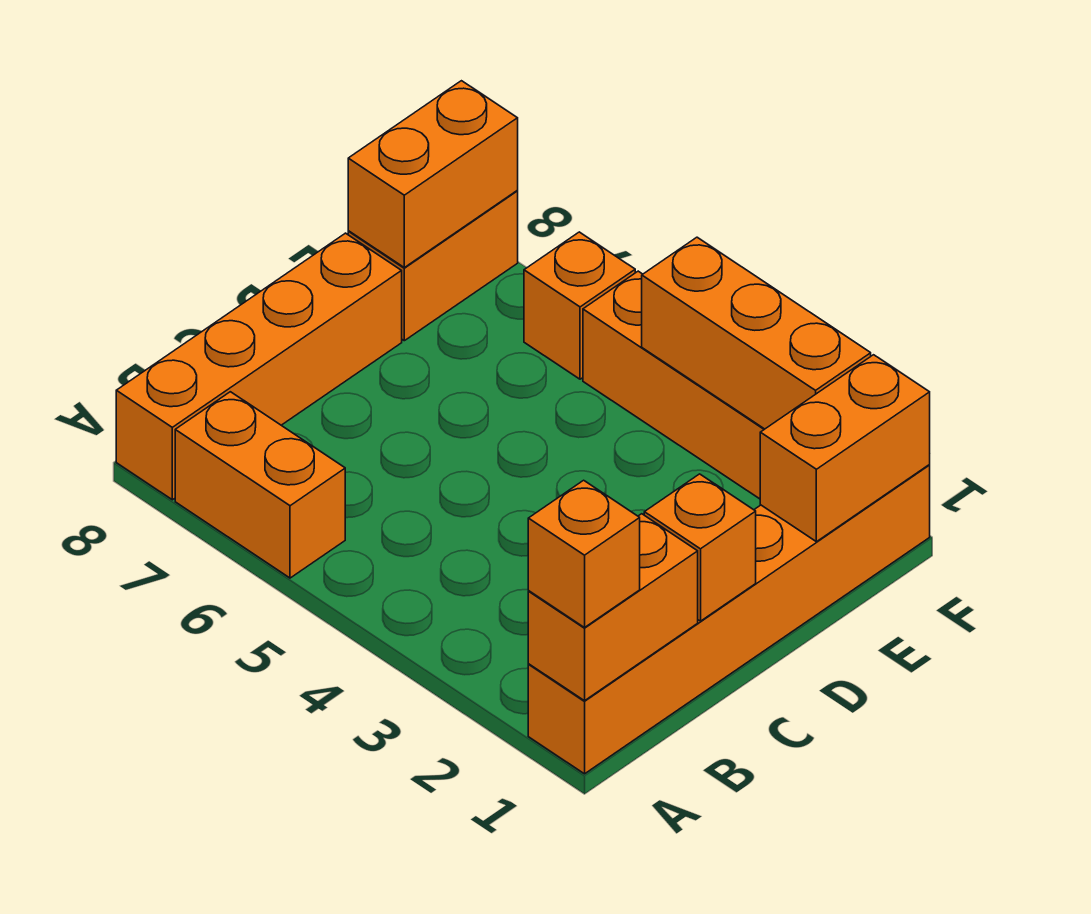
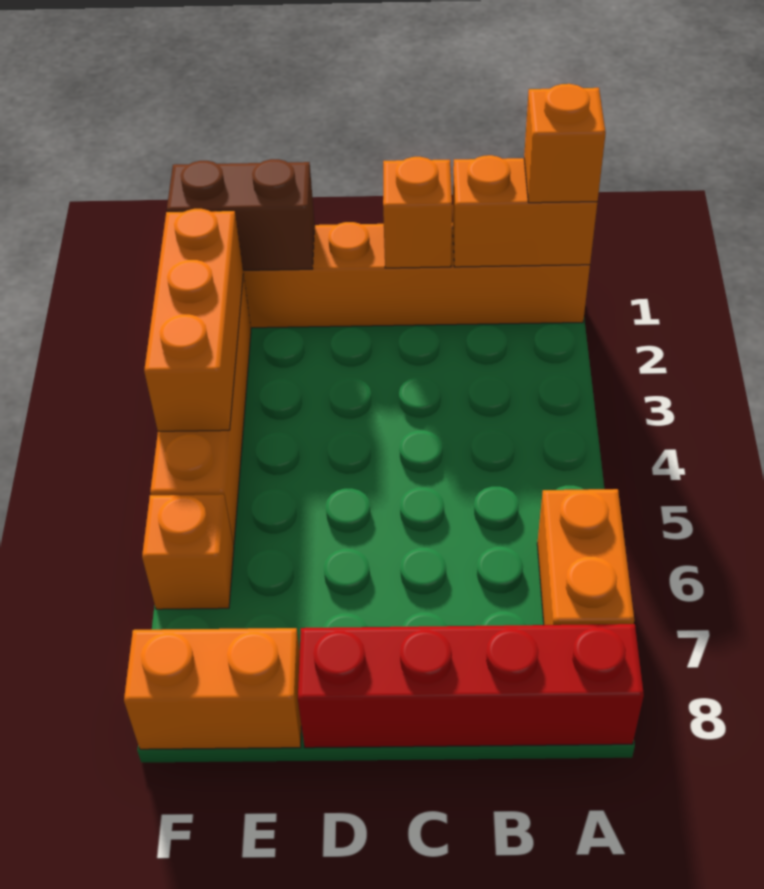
orange 1x4 brick [116,233,402,500] -> red 1x4 brick [298,624,644,748]
orange 1x2 brick [760,355,930,542] -> brown 1x2 brick [167,159,315,270]
orange 1x2 brick [348,81,518,267] -> none

